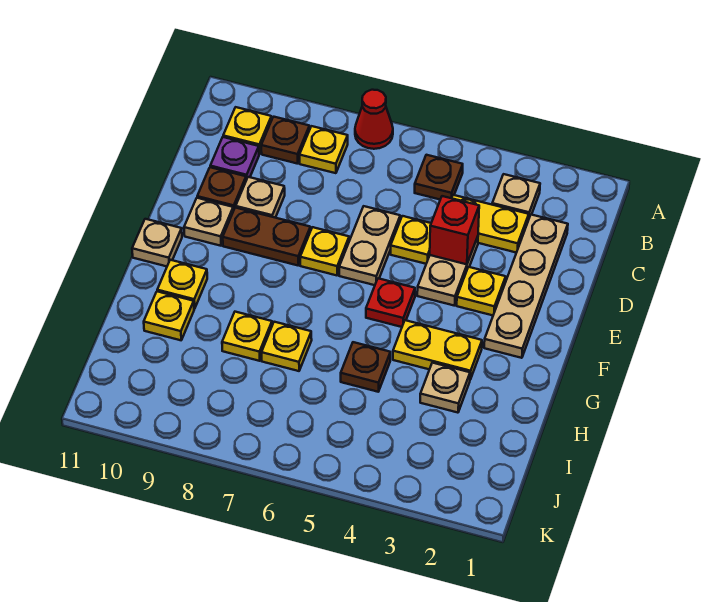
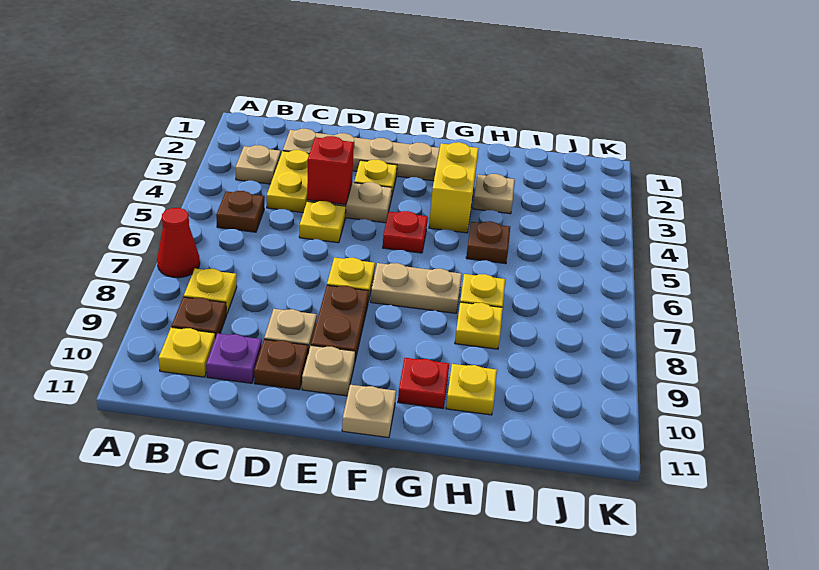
tan 1x2 plate [339,206,400,285] -> tan 1x2 plate moved to [371,263,462,313]
yellow 1x2 plate [393,320,482,379] -> yellow 1x2 brick [429,142,479,233]
yellow 1x1 plate [157,260,207,309] -> red 1x1 plate [398,358,449,408]

